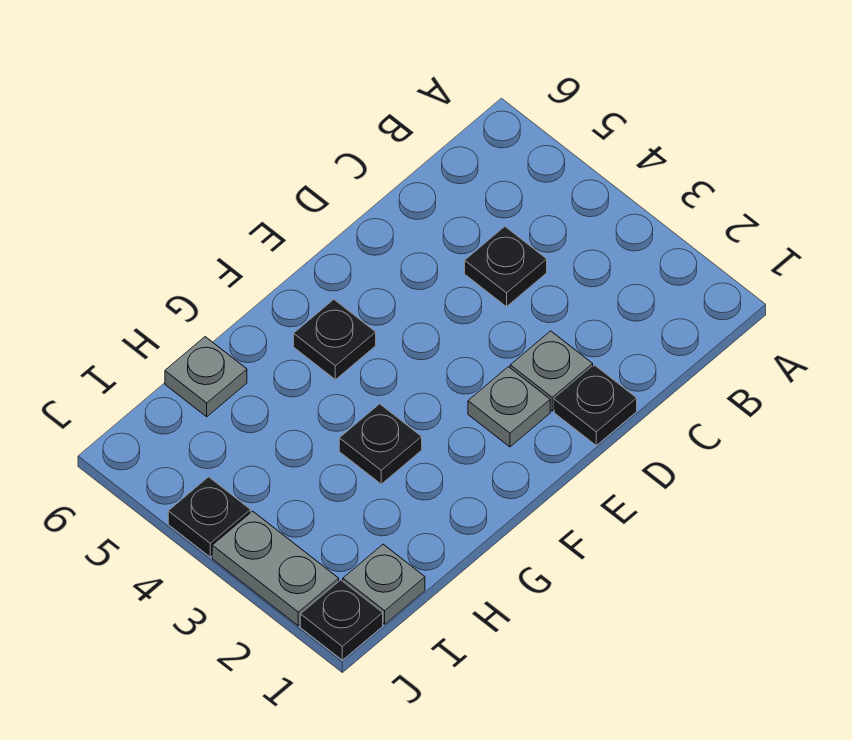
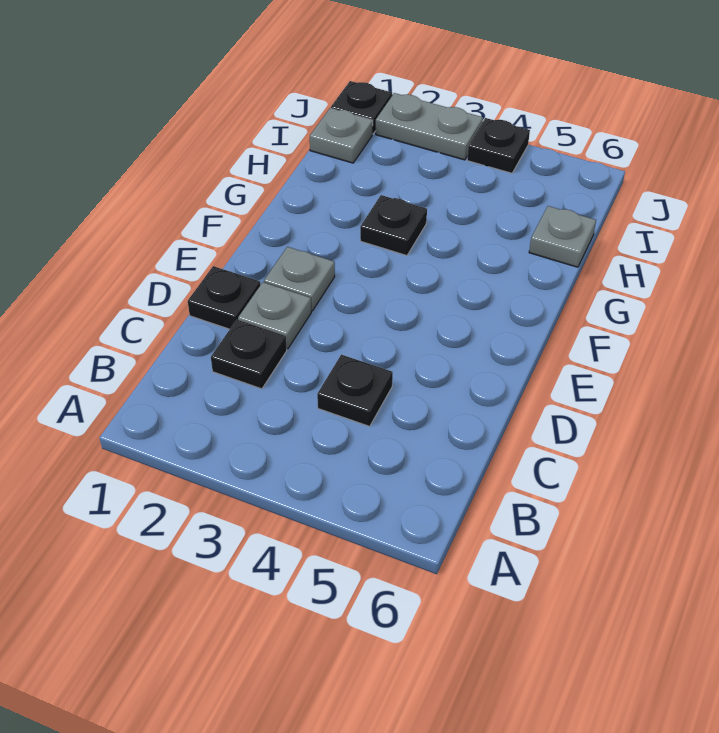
black 1x1 plate [294,300,376,380] -> black 1x1 plate moved to [211,320,287,389]

